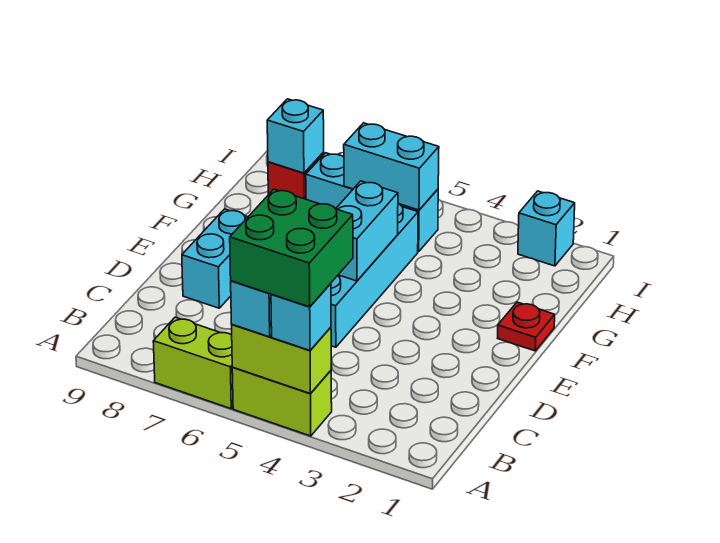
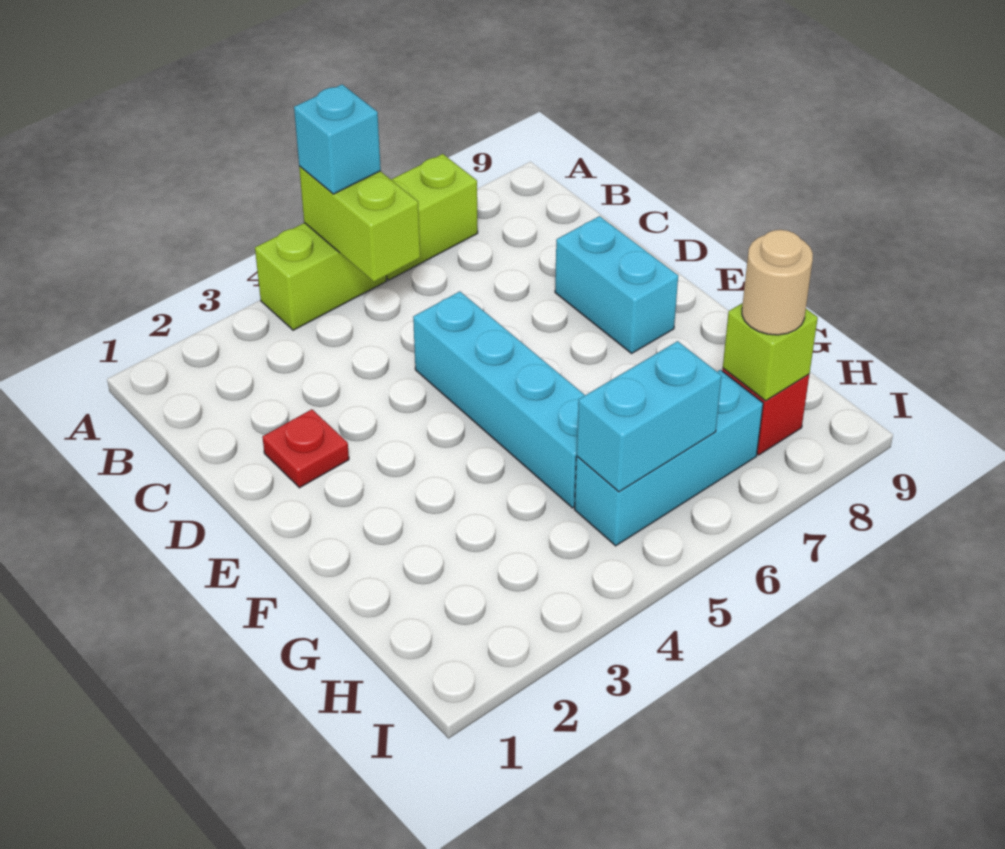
lime 1x2 brick [232,325,331,394] -> lime 1x2 brick turned to [299,166,420,282]
cyan 1x1 brick [271,284,331,350] -> none
green 2x2 brick [230,189,353,307] -> none
cyan 1x2 brick [336,181,398,281] -> none
red 1x1 plate [498,302,555,351] -> red 1x1 plate moved to [262,409,349,488]
cyan 1x1 brick [267,99,324,173] -> lime 1x1 brick [723,303,818,401]
none -> tan 1x1 round brick [742,230,813,335]
cyan 1x1 brick [518,191,575,266] -> none

